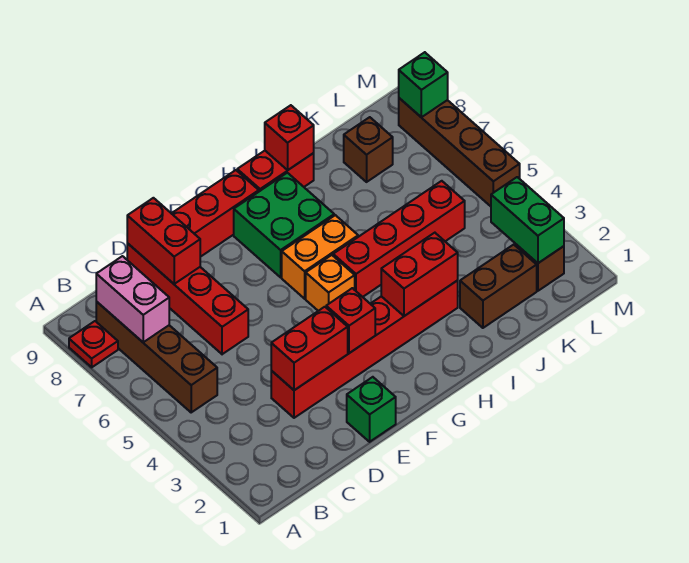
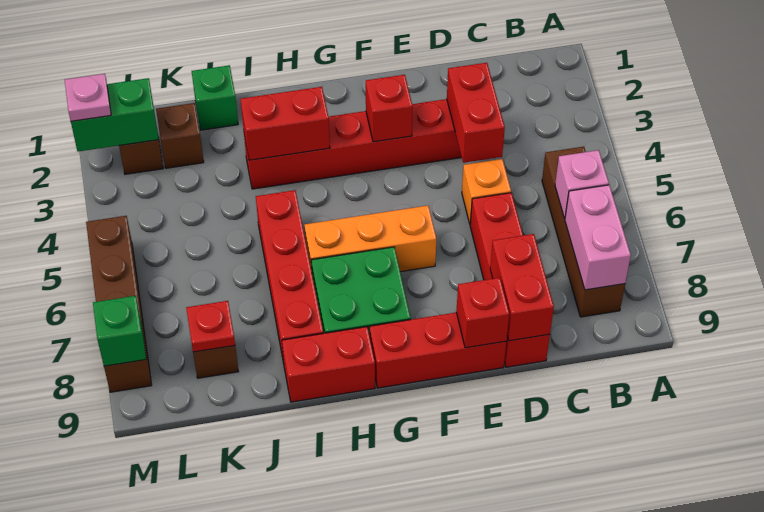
red 1x1 plate [69,321,118,367] -> red 1x1 plate moved to [186,301,235,352]
none -> pink 1x1 brick [555,150,609,219]
red 1x2 brick [271,307,348,390] -> red 1x2 brick turned to [447,63,505,163]
green 1x1 brick [347,377,396,442] -> green 1x1 brick moved to [192,65,238,130]
orange 1x1 brick [306,255,355,311] -> orange 1x1 brick moved to [462,159,511,224]
orange 1x2 brick [282,215,358,299] -> orange 1x3 brick [304,206,436,272]
red 1x4 brick [333,181,465,297] -> red 1x4 brick turned to [256,190,323,363]
red 1x1 brick [265,105,314,170] -> red 1x1 brick moved to [456,278,509,348]
brown 1x2 brick [460,245,537,328] -> brown 1x1 brick [156,103,204,168]
green 1x2 brick [491,177,564,263] -> green 1x2 brick turned to [71,78,159,151]
none -> pink 1x1 plate [65,74,111,121]

